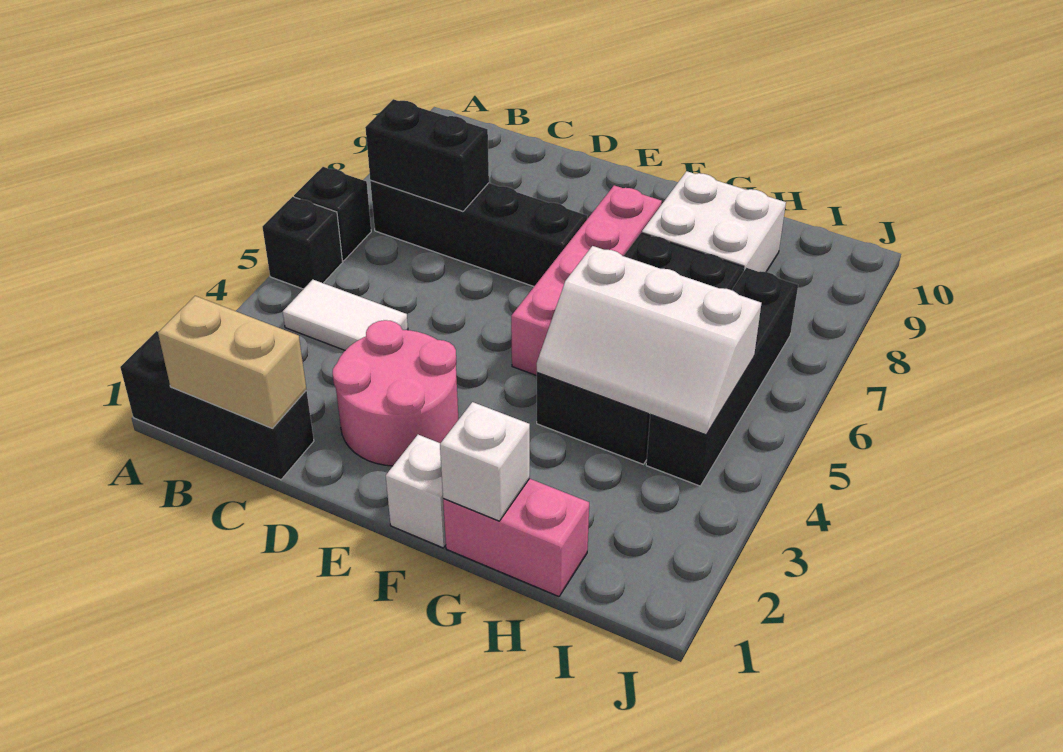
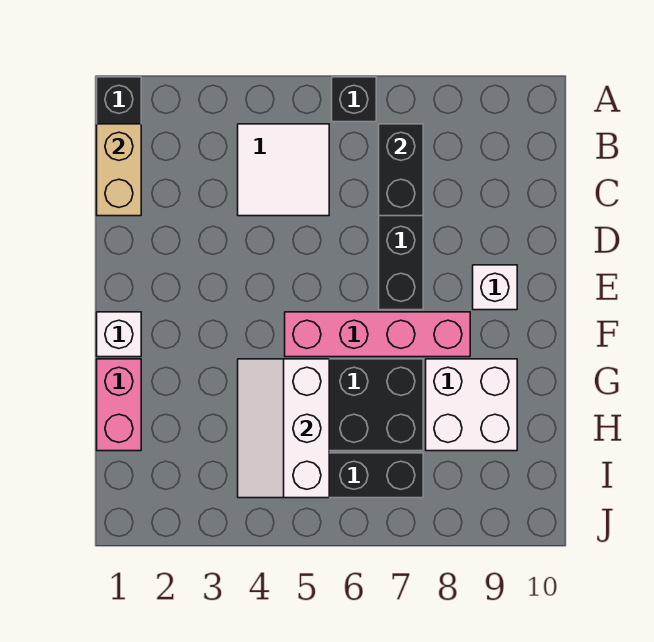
black 1x1 brick [263,197,343,289] -> none
white 1x2 tile [283,280,408,350] -> white 2x2 tile [238,124,329,216]
pink 2x2 round brick [333,320,458,466] -> none
white 1x1 brick [440,402,530,521] -> white 1x1 brick moved to [473,265,517,310]

